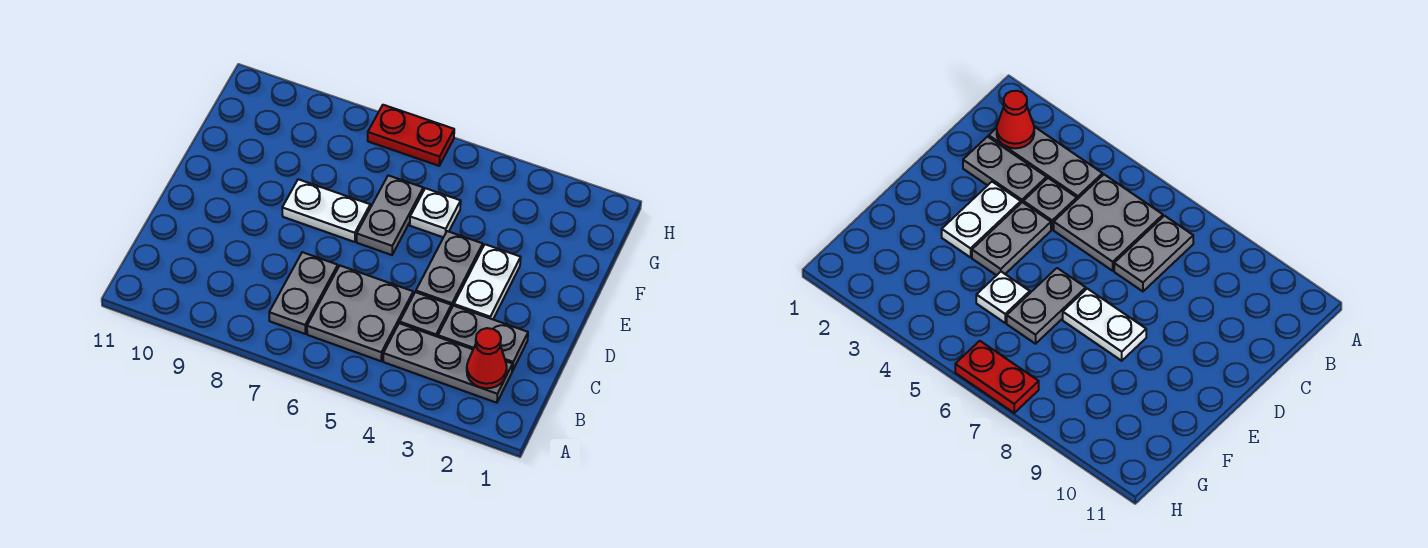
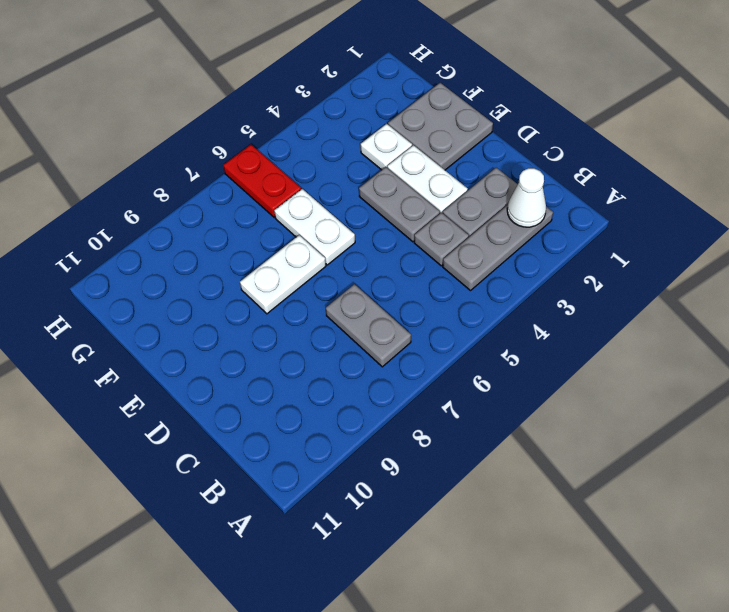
red 1x1 cone [467,328,507,388] -> white 1x1 cone [507,168,546,227]
grey 2x2 plate [307,266,413,361] -> grey 2x2 plate moved to [388,83,493,170]
grey 1x2 plate [357,175,423,255] -> white 1x2 plate [274,189,355,265]
white 1x1 plate [410,188,461,237] -> white 1x1 plate moved to [361,124,412,170]
red 1x2 plate [368,105,454,166] -> red 1x2 plate turned to [223,145,301,217]

